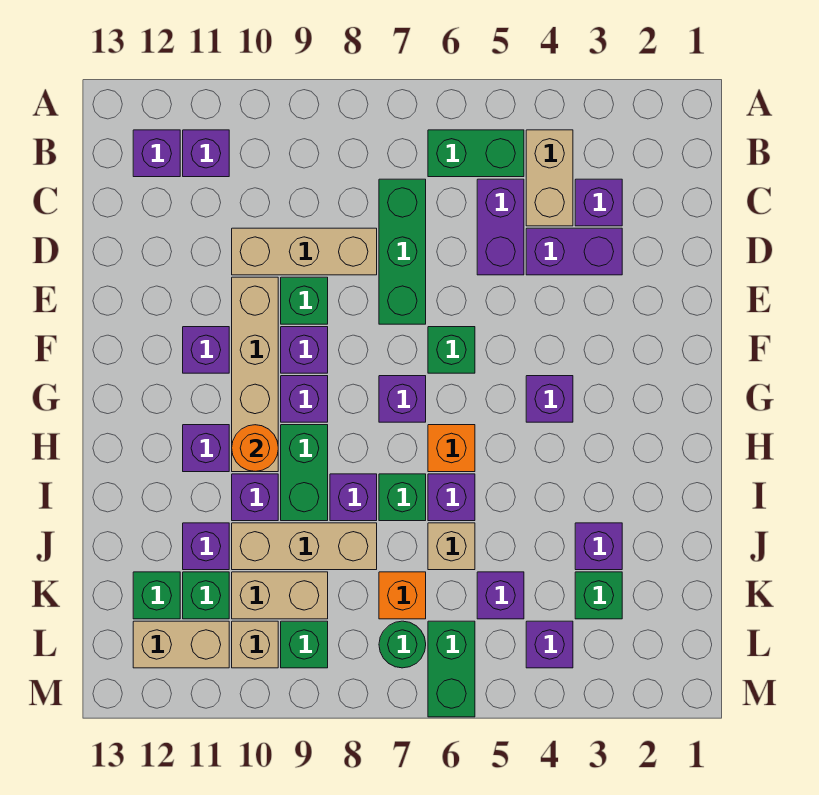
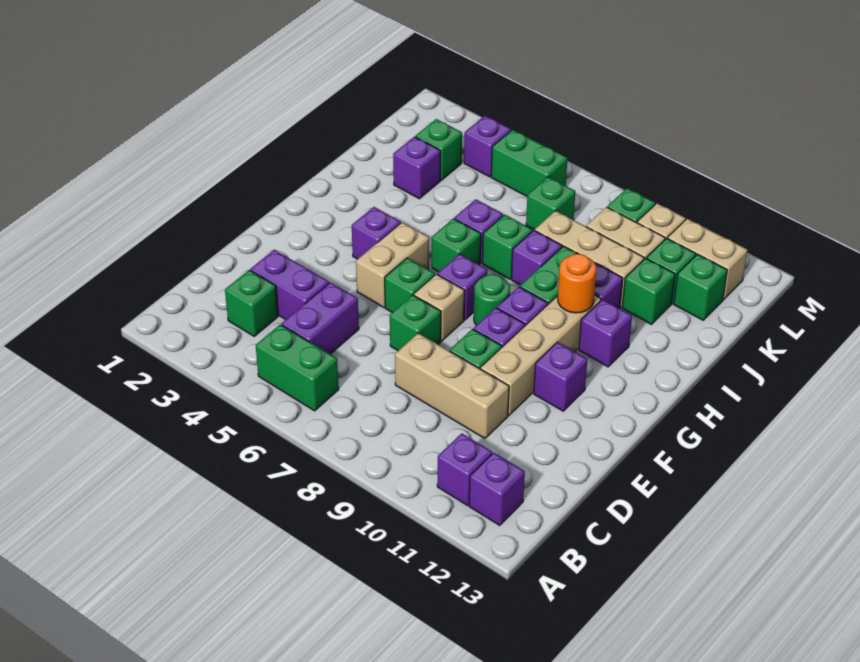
tan 1x2 brick [526,130,573,226] -> tan 1x2 brick moved to [356,222,429,308]
purple 1x1 brick [575,179,622,226] -> green 1x1 brick [225,270,278,336]
green 1x3 brick [379,179,426,324] -> green 1x1 brick [390,295,441,351]
orange 1x1 brick [428,425,475,472] -> green 1x1 brick [432,218,481,272]
tan 1x1 brick [428,523,475,570] -> tan 1x1 brick moved to [414,274,464,341]
purple 1x1 brick [183,523,229,570] -> green 1x1 brick [622,258,675,324]
purple 1x1 brick [477,572,524,619] -> none
orange 1x1 brick [379,572,426,619] -> green 1x1 brick [526,177,575,230]
green 1x2 brick [428,621,475,717] -> green 1x2 brick turned to [491,130,567,196]
green 1x1 round brick [379,621,426,668] -> green 1x1 round brick moved to [474,274,510,325]

